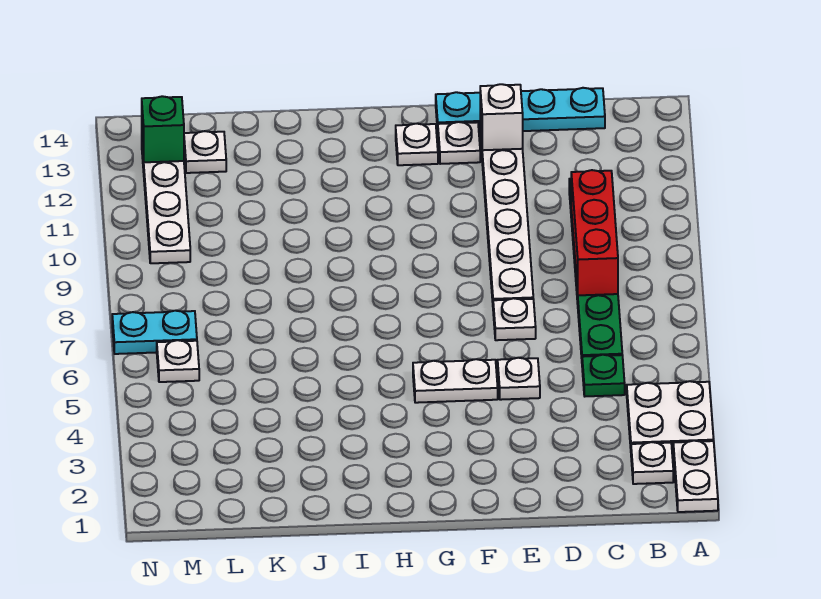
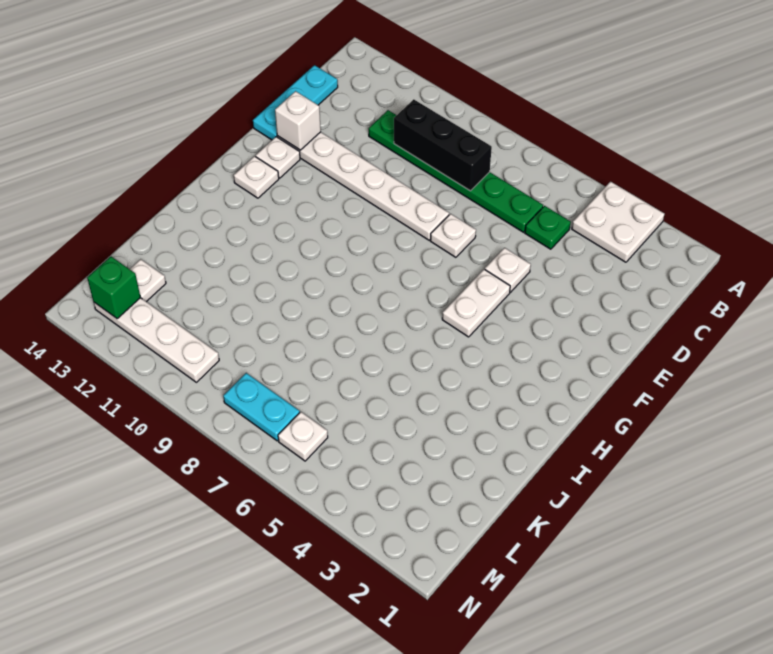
white 1x2 plate [673,441,718,512] -> none
white 1x1 plate [631,442,673,484] -> none
red 1x3 brick [571,170,618,295] -> black 1x3 brick [394,99,492,191]
cyan 1x4 plate [436,88,605,133] -> cyan 1x3 plate [253,65,338,140]
cyan 1x2 plate [112,311,197,354] -> cyan 1x2 plate turned to [223,373,300,441]

